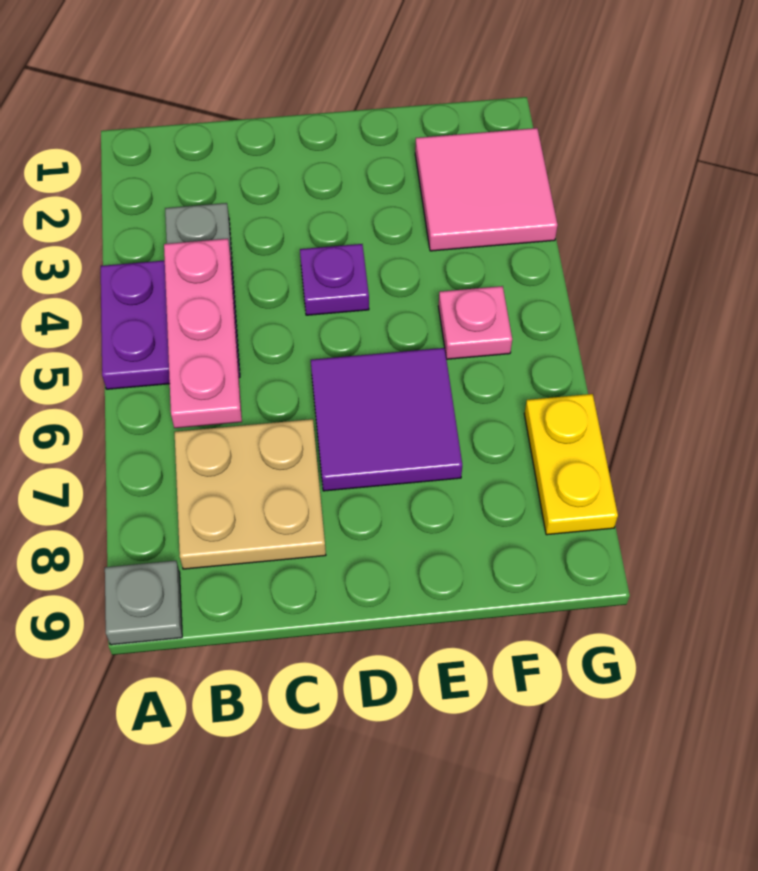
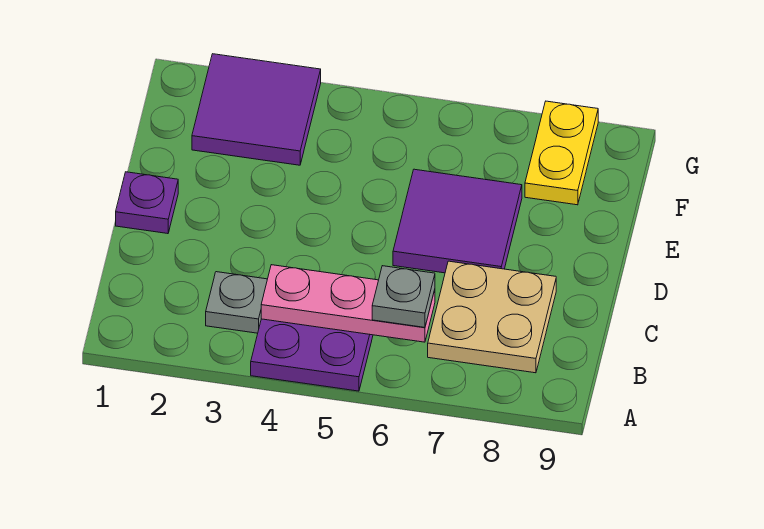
grey 1x1 plate [105,561,182,645] -> grey 1x1 plate moved to [372,266,435,327]
purple 1x1 plate [300,244,369,315] -> purple 1x1 plate moved to [116,172,178,234]
pink 2x2 tile [415,128,558,251] -> purple 2x2 tile [192,54,321,165]
pink 1x1 plate [438,286,512,359] -> none
yellow 1x2 plate [524,394,618,535] -> yellow 1x2 plate turned to [525,101,598,205]

